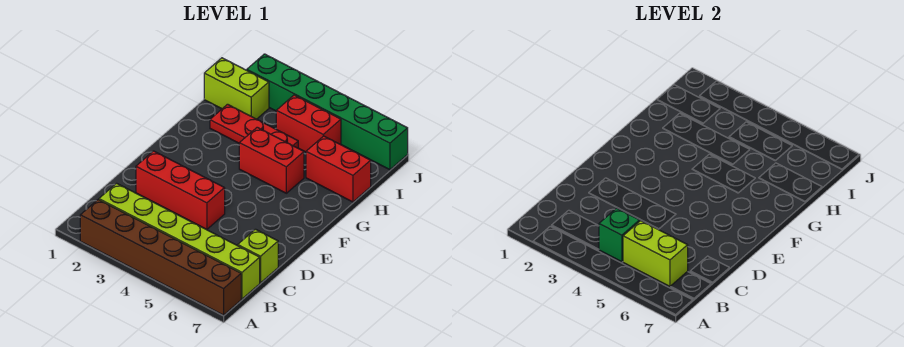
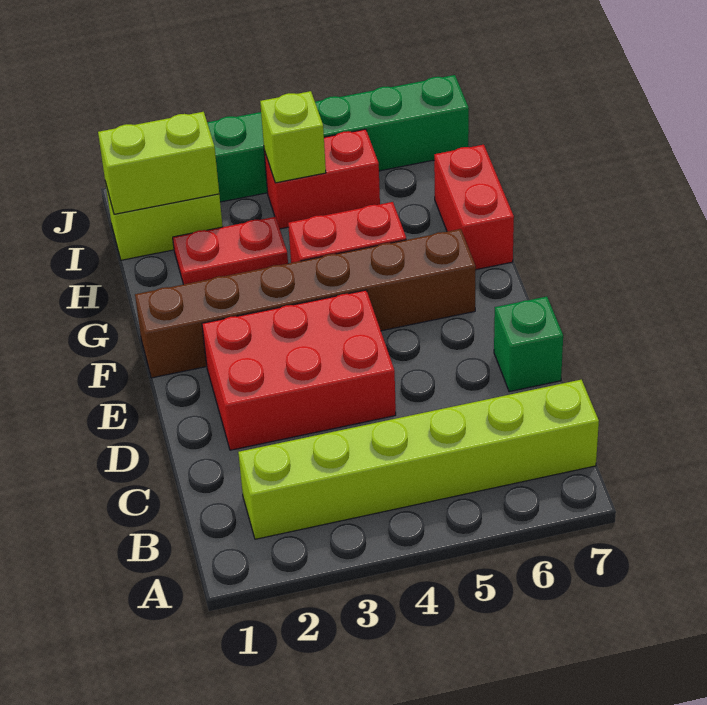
brown 1x6 brick [80,200,241,315] -> brown 1x6 brick moved to [135,229,476,378]
green 1x1 brick [599,208,640,262] -> green 1x1 brick moved to [494,297,563,392]
lime 1x2 brick [623,221,688,287] -> lime 1x2 brick moved to [98,112,219,214]
lime 1x1 brick [238,229,278,283] -> lime 1x1 brick moved to [260,91,326,183]
red 1x3 brick [136,151,225,230] -> red 2x3 brick [202,290,396,450]
red 1x3 plate [210,104,298,148] -> red 1x2 plate [173,217,288,284]
red 1x2 brick [306,136,371,202] -> red 1x2 brick turned to [434,145,514,270]

